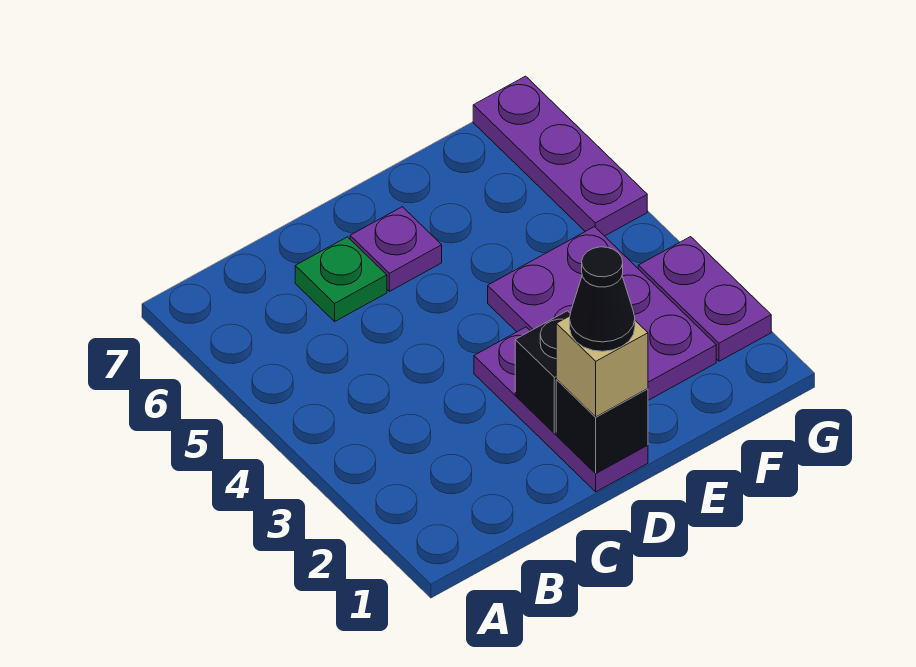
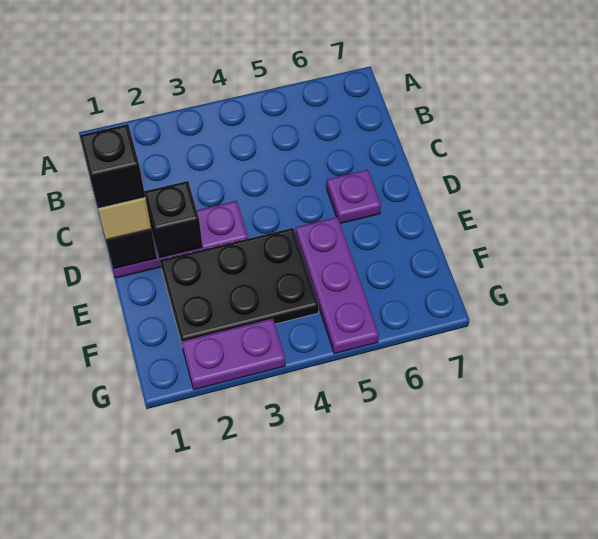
green 1x1 plate [295,237,387,321] -> none
black 1x1 cone [570,247,635,351] -> black 1x1 brick [80,124,145,209]
purple 2x3 plate [488,227,716,400] -> black 2x3 plate [160,228,319,344]
purple 1x3 plate [473,76,647,236] -> purple 1x3 plate turned to [296,217,379,354]

